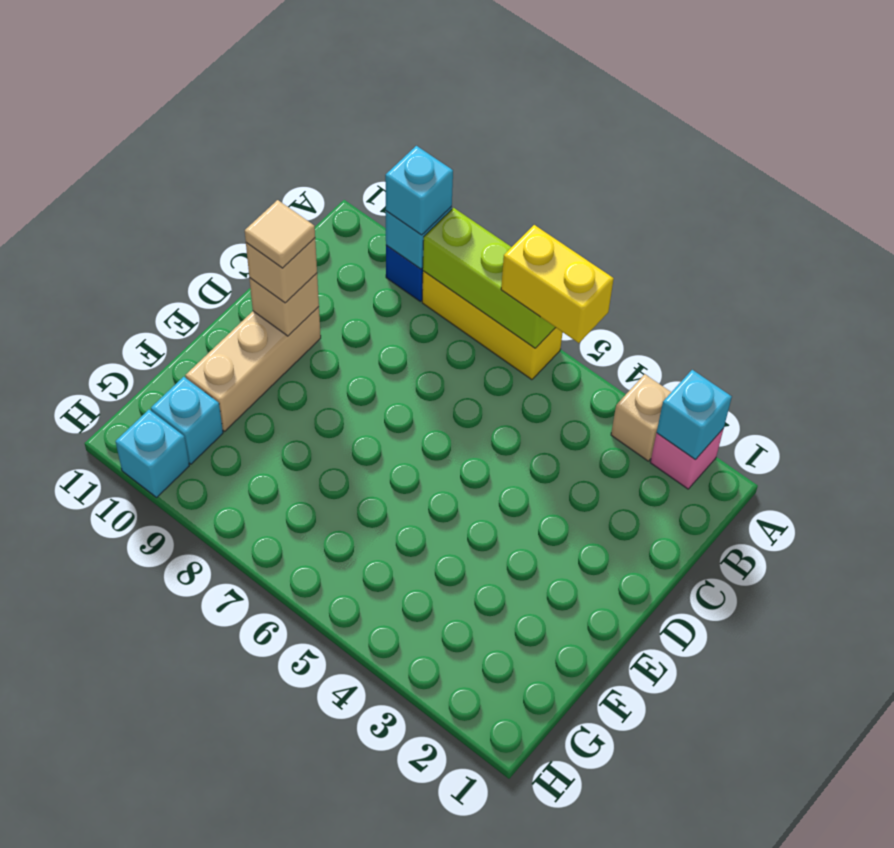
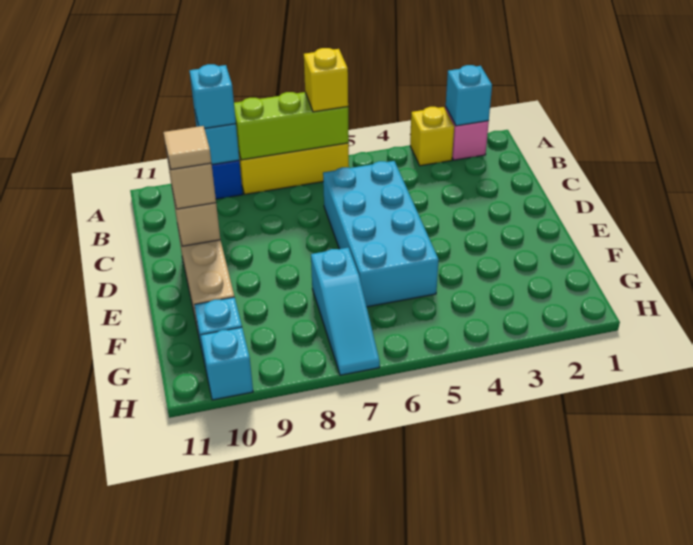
tan 1x1 brick [611,374,671,461] -> yellow 1x1 brick [410,107,454,166]
yellow 1x2 brick [501,225,614,343] -> yellow 1x1 brick [304,48,348,112]
none -> cyan 2x4 brick [323,161,439,307]
none -> cyan 1x3 slope [311,248,380,375]

